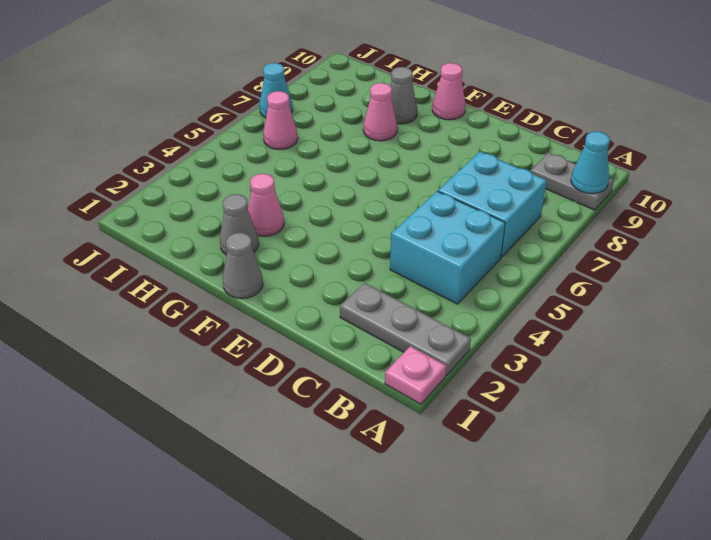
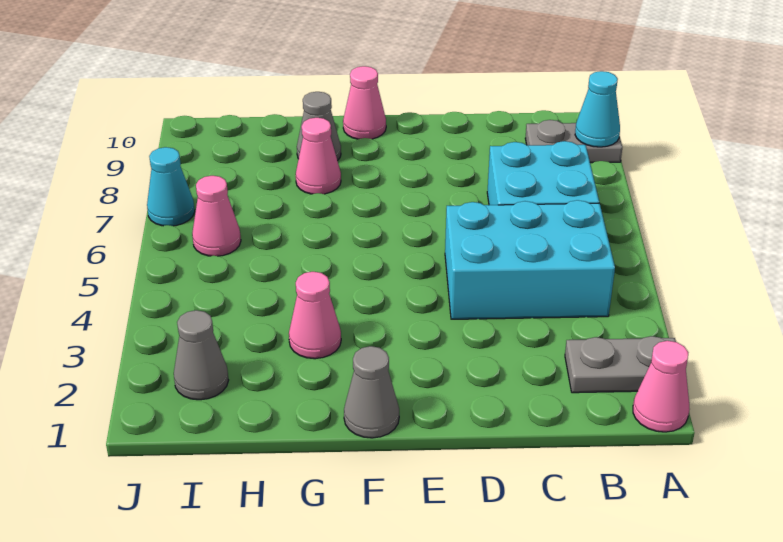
pink 1x1 plate [385,346,446,404] -> pink 1x1 cone [633,341,690,432]
grey 1x3 plate [340,283,471,376] -> grey 1x2 plate [565,336,676,393]
cyan 2x2 brick [390,191,505,304] -> cyan 2x3 brick [445,200,615,319]
grey 1x1 cone [220,194,259,255] -> grey 1x1 cone moved to [174,310,229,400]

